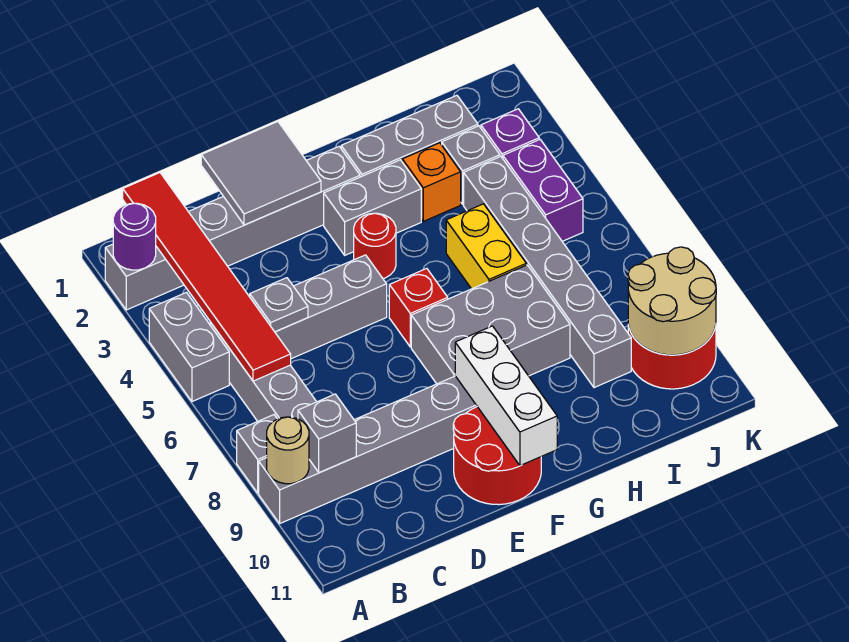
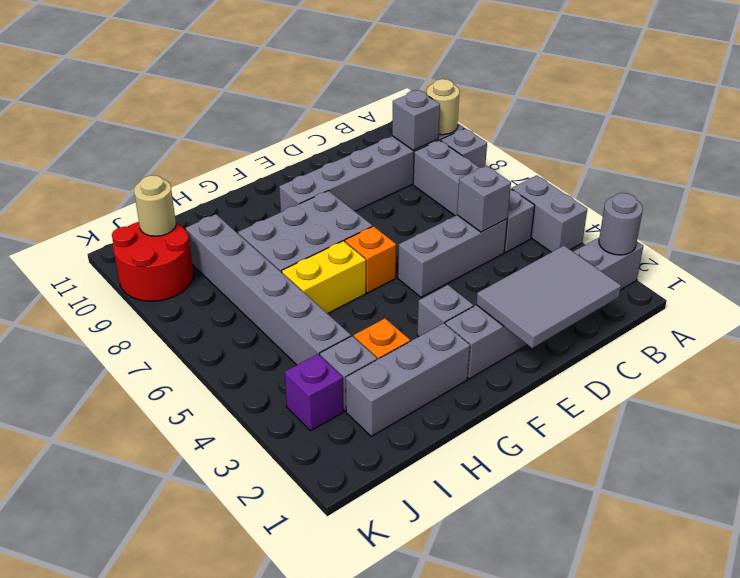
purple 1x1 round brick [113,203,156,270] -> grey 1x1 round brick [599,193,643,255]
red 1x6 tile [123,173,291,381] -> none
grey 1x1 plate [250,278,308,332] -> grey 1x1 brick [457,166,511,232]
grey 2x2 tile [201,122,321,225] -> grey 2x3 tile [476,246,621,348]
red 2x2 round brick [453,407,541,505] -> none
grey 1x2 brick [324,160,421,255] -> grey 1x1 brick [417,285,473,337]
red 1x1 round brick [354,213,396,279] -> none
red 1x1 brick [389,268,448,347] -> orange 1x1 brick [345,226,396,293]
white 1x3 brick [455,326,557,466] -> none
yellow 1x2 brick [446,204,526,289] -> yellow 1x2 brick turned to [282,241,366,314]
purple 1x2 brick [503,139,583,241] -> none
tan 2x2 round brick [628,247,716,355] -> tan 1x1 round brick [134,175,176,236]

